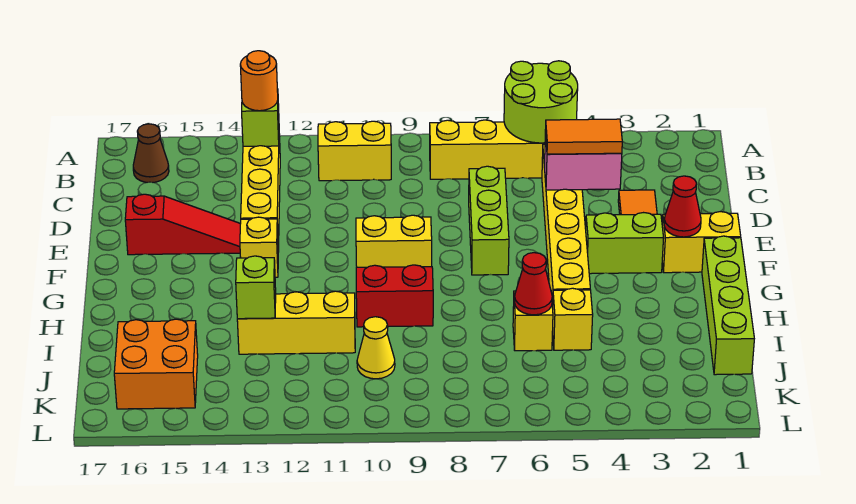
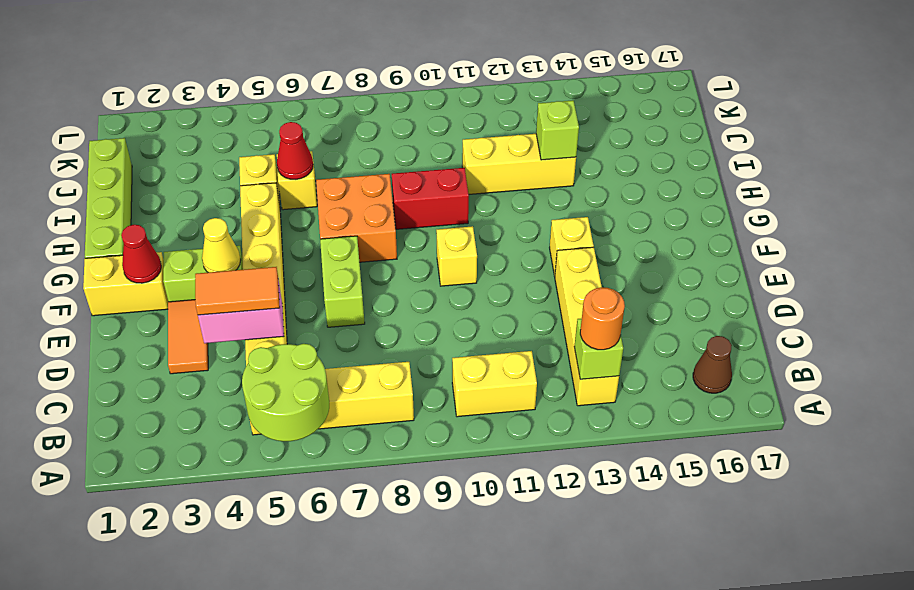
lime 1x3 brick [469,166,509,275] -> lime 1x2 brick [320,236,365,327]
red 1x3 slope [125,194,240,255] -> none
yellow 1x2 brick [356,215,432,267] -> yellow 1x1 brick [436,226,477,286]
yellow 1x1 cone [357,317,395,379] -> yellow 1x1 cone moved to [202,218,241,272]
orange 2x2 brick [114,319,198,409] -> orange 2x2 brick moved to [316,174,397,262]

